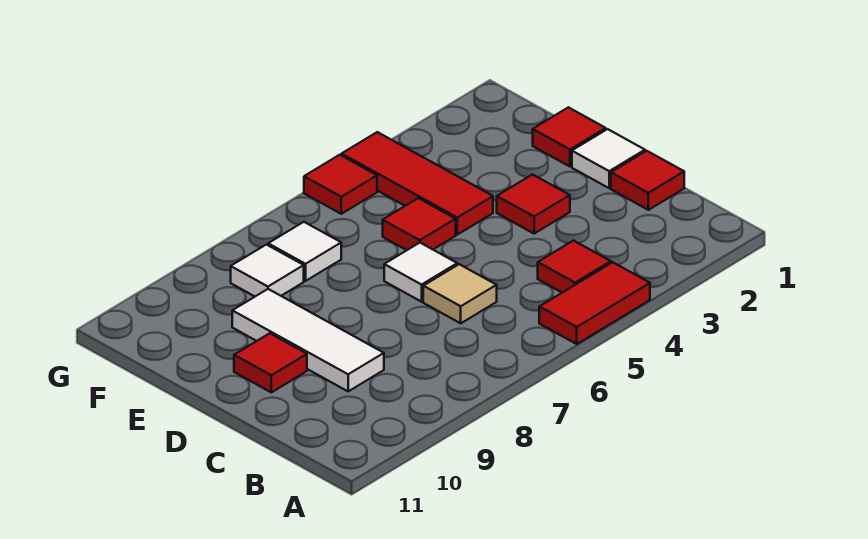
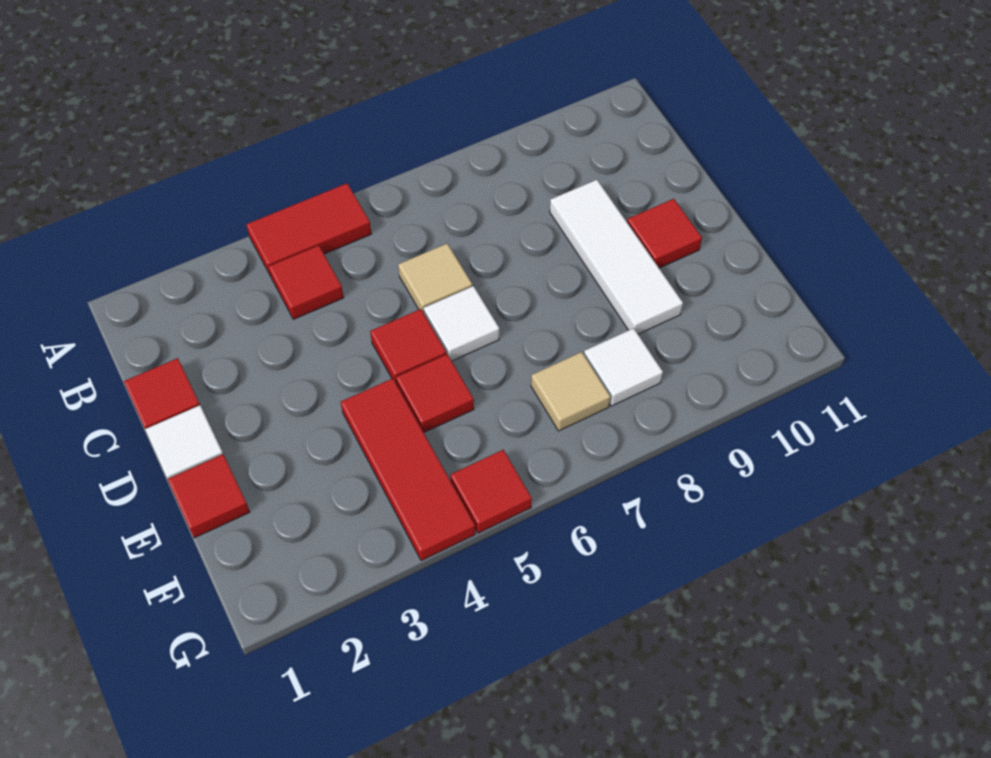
red 1x1 tile [497,175,570,233] -> red 1x1 tile moved to [370,309,446,384]
white 1x1 tile [268,222,341,281] -> tan 1x1 tile [531,352,610,431]

